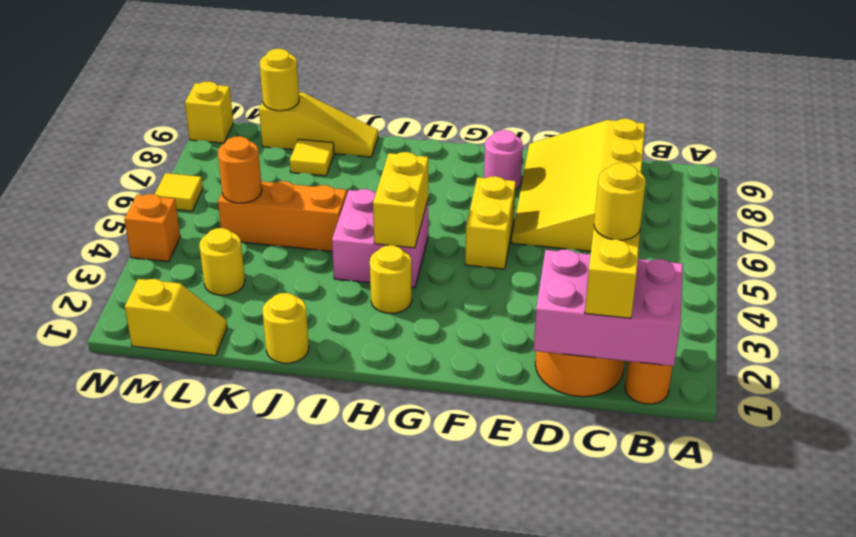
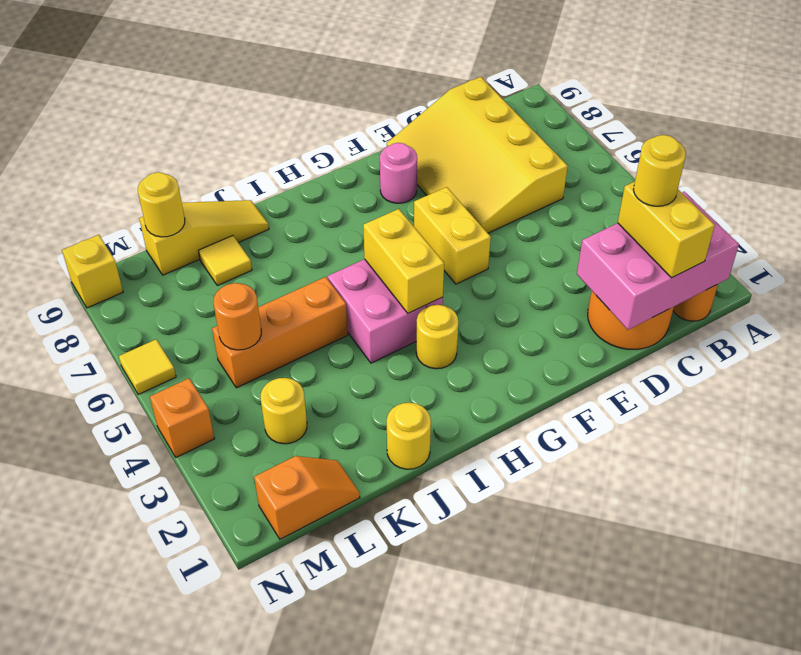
yellow 1x2 slope [125,279,227,356] -> orange 1x2 slope [254,456,360,539]

